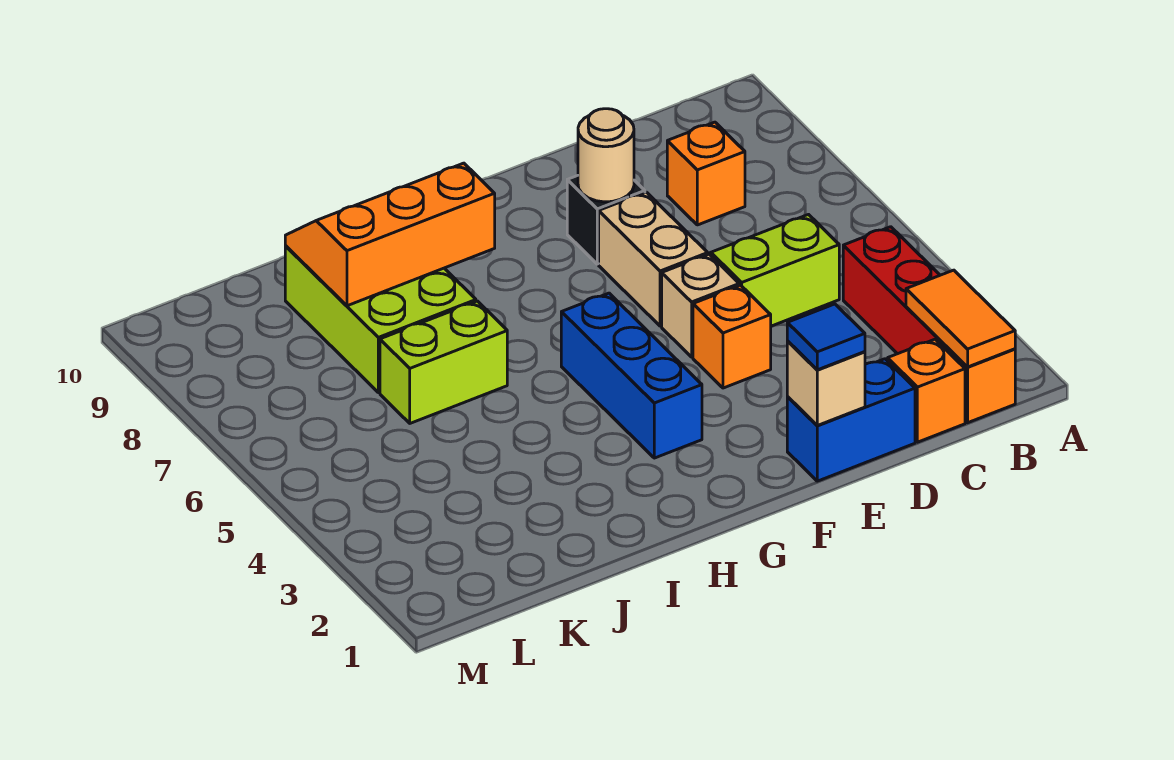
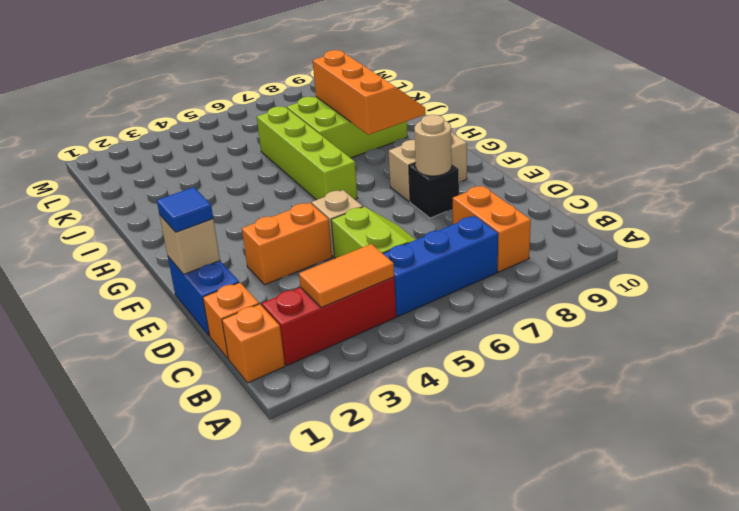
orange 1x2 tile [906,270,1015,367] -> orange 1x2 tile moved to [299,244,394,308]
orange 1x1 brick [667,122,745,225] -> orange 1x2 brick [453,186,531,272]
orange 1x1 brick [693,285,771,388] -> orange 1x2 brick [242,203,332,285]
tan 1x2 brick [599,192,708,326] -> tan 1x2 brick moved to [389,131,467,202]
blue 1x3 brick [561,293,702,458] -> blue 1x3 brick moved to [383,216,498,316]
lime 1x2 brick [380,301,507,423] -> lime 1x4 brick [257,106,357,200]

